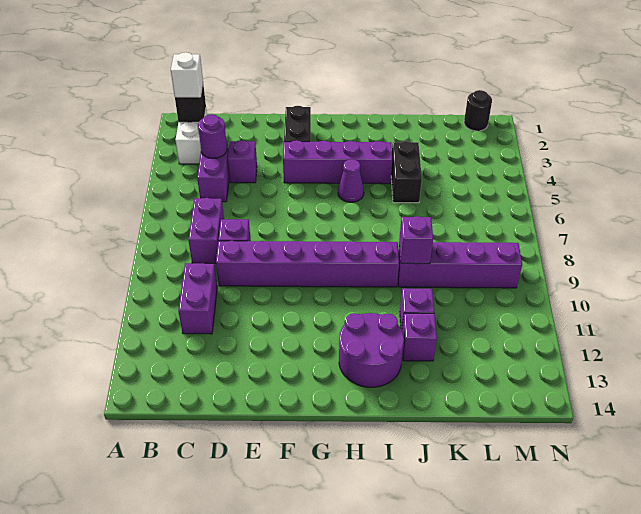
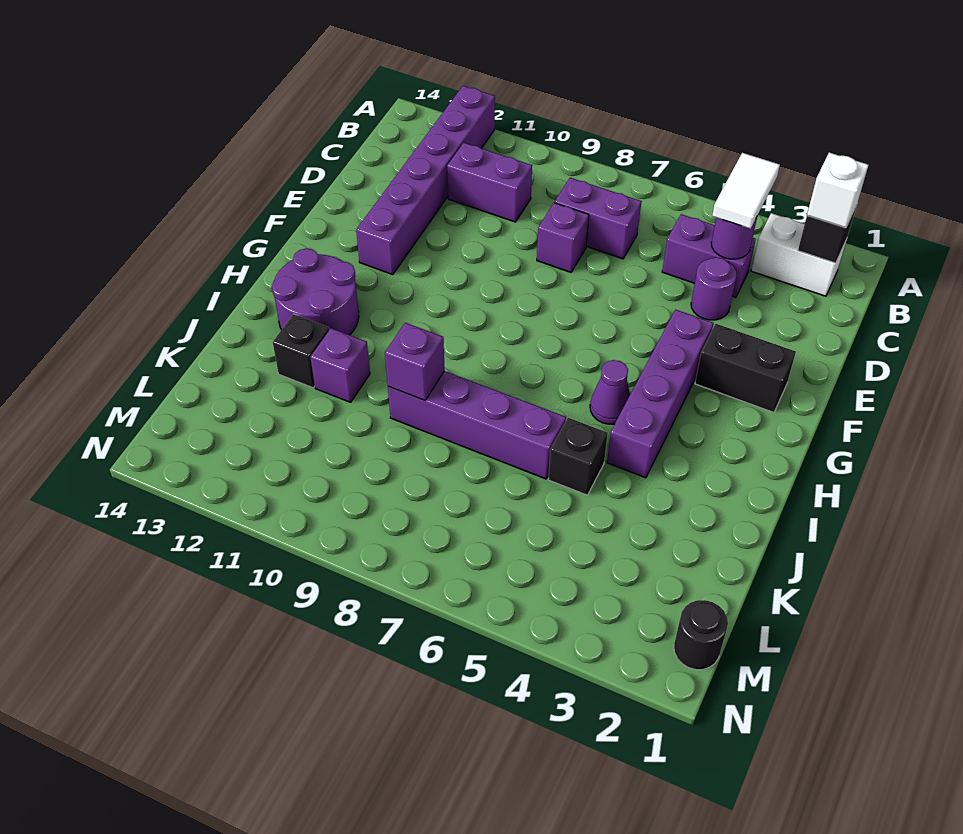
none -> white 1x2 tile [712,153,780,229]
purple 1x1 brick [228,140,257,183] -> purple 1x1 round brick [691,257,737,320]
purple 1x6 brick [216,241,399,287] -> purple 1x6 brick moved to [356,86,495,275]
black 1x2 brick [391,141,422,203] -> black 1x1 brick [548,418,608,495]
purple 1x4 brick [398,242,522,288] -> purple 1x4 brick turned to [388,371,566,479]
purple 1x1 brick [402,313,437,361] -> black 1x1 brick [273,314,329,388]

